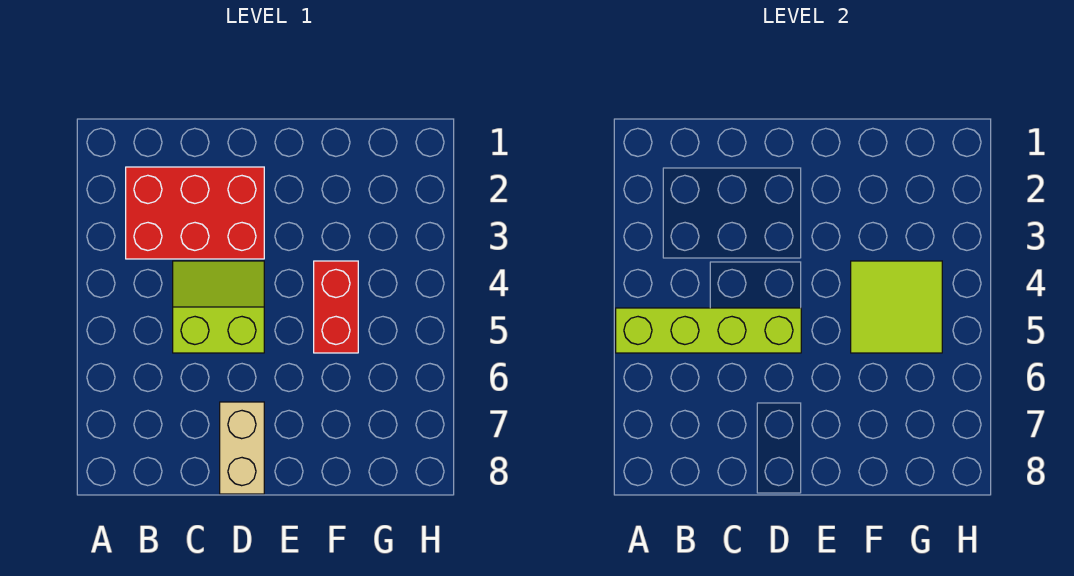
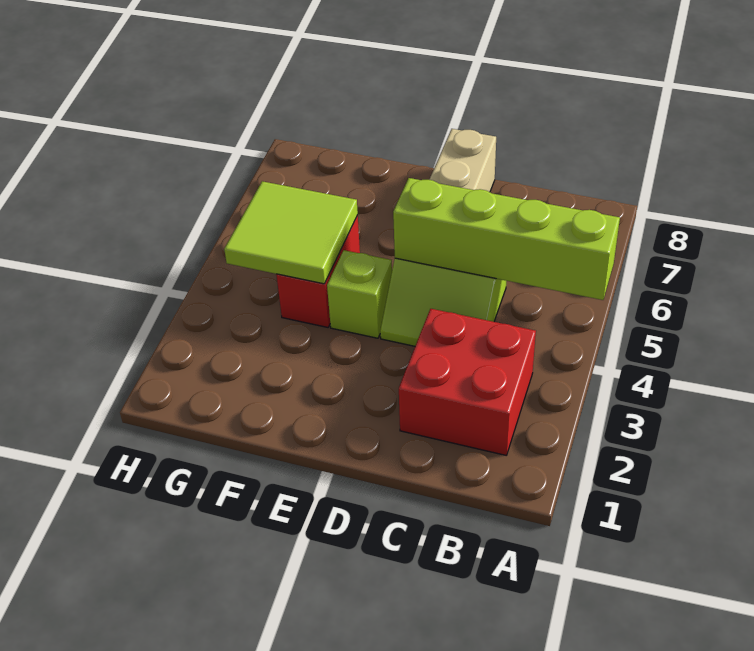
red 2x3 brick [126,167,264,259] -> red 2x2 brick [399,309,536,455]
none -> lime 1x1 brick [327,250,392,338]

